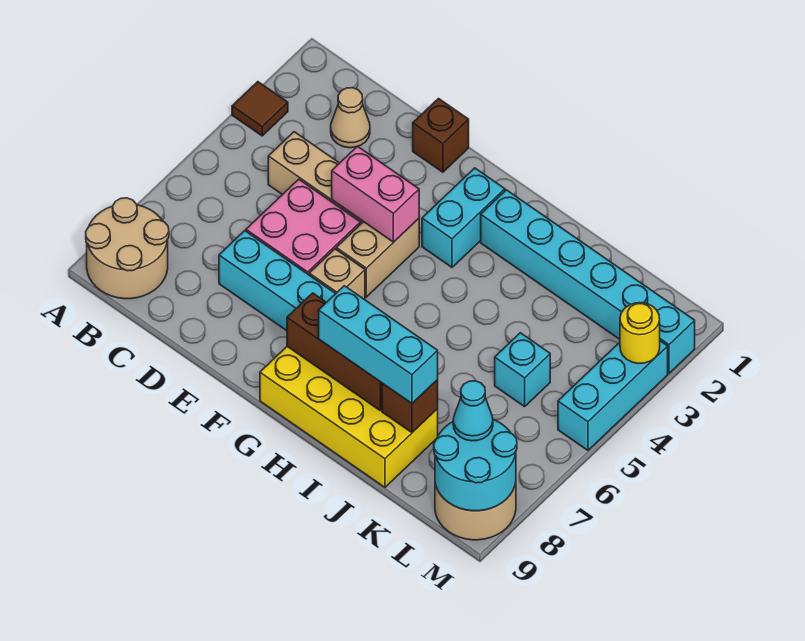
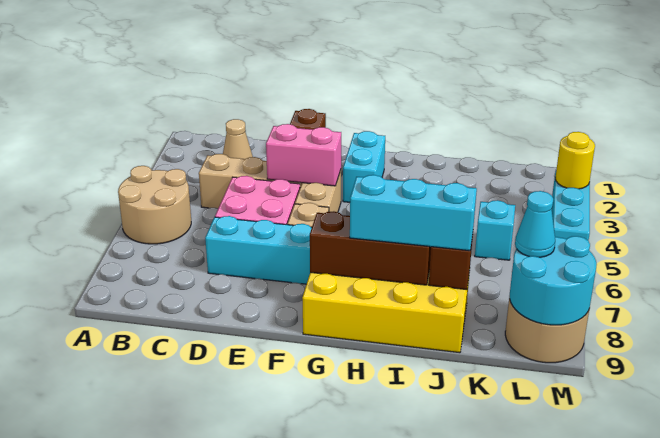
brown 1x1 tile [232,82,288,136] -> none
tan 2x2 round brick [86,198,169,299] -> tan 2x2 round brick moved to [118,166,191,244]
cyan 1x6 brick [481,190,695,373] -> none

